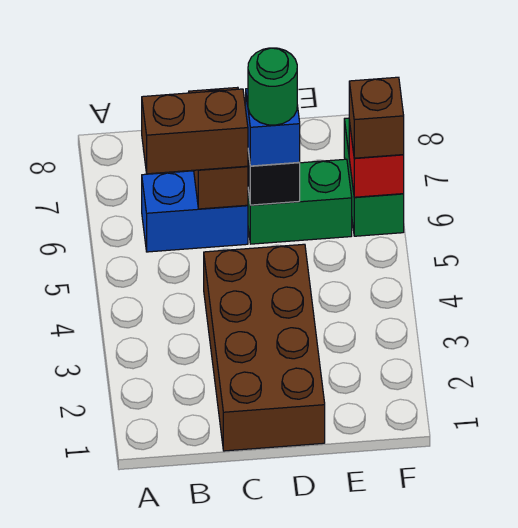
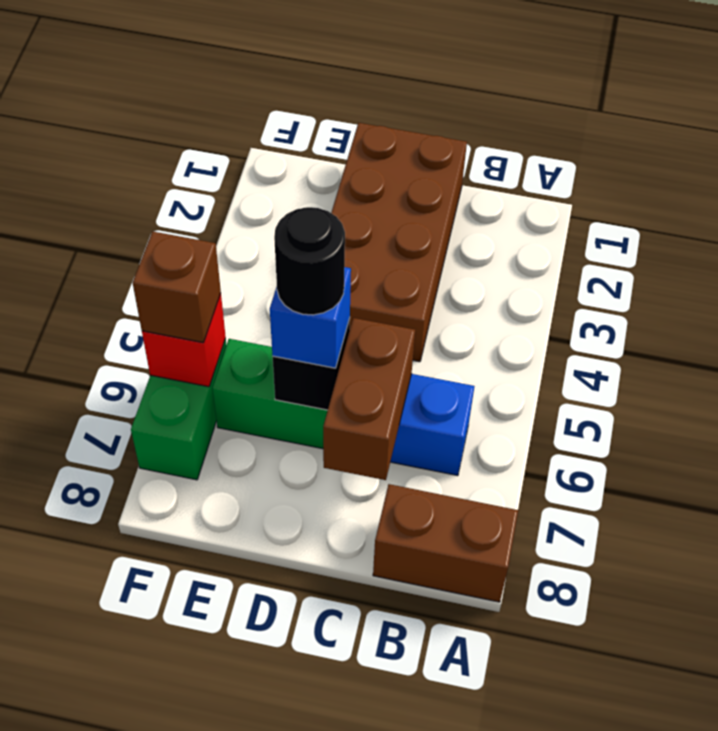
brown 1x2 brick [142,89,248,174] -> brown 1x2 brick moved to [373,484,518,602]
green 1x1 round brick [248,48,297,125] -> black 1x1 round brick [274,207,345,315]

